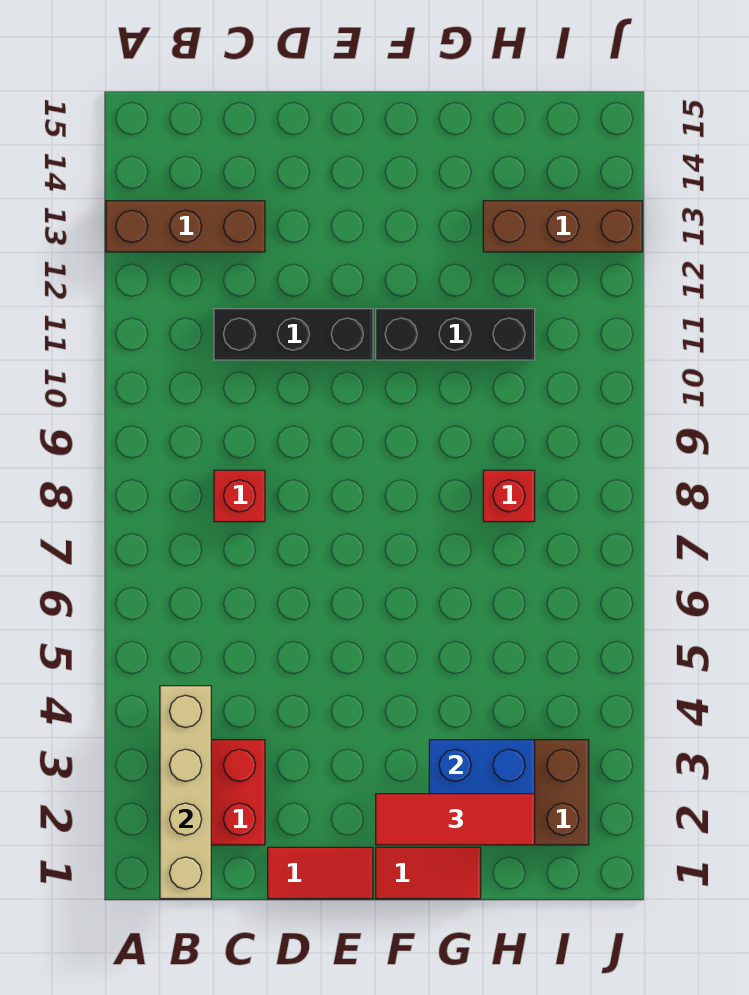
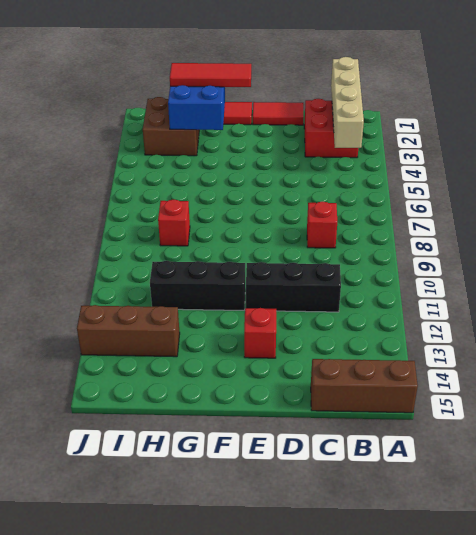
brown 1x3 brick [106,201,265,252] -> brown 1x3 brick moved to [311,359,418,413]
none -> red 1x1 brick [244,308,276,358]

